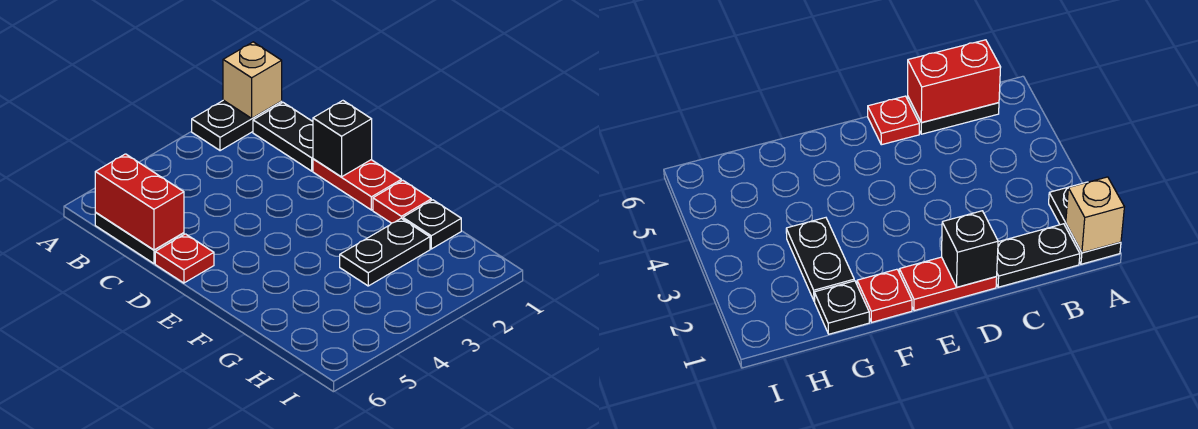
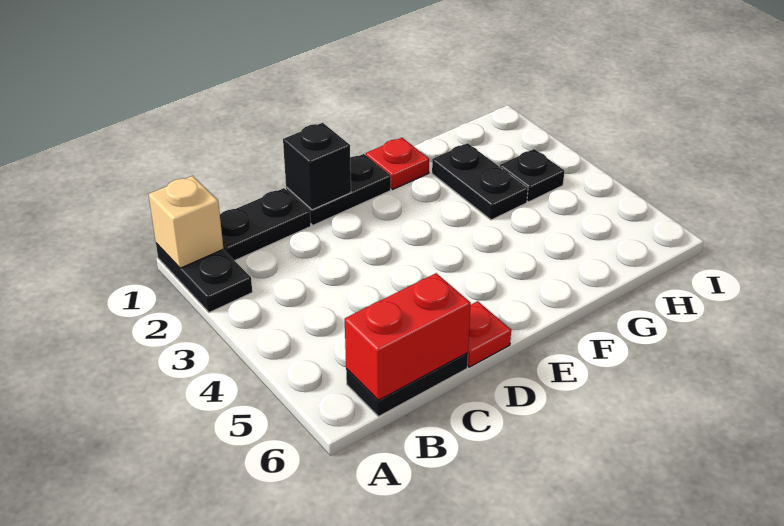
red 1x2 plate [313,159,401,210] -> black 1x2 plate [286,154,391,225]
black 1x1 plate [403,200,461,249] -> black 1x1 plate moved to [500,149,564,202]

